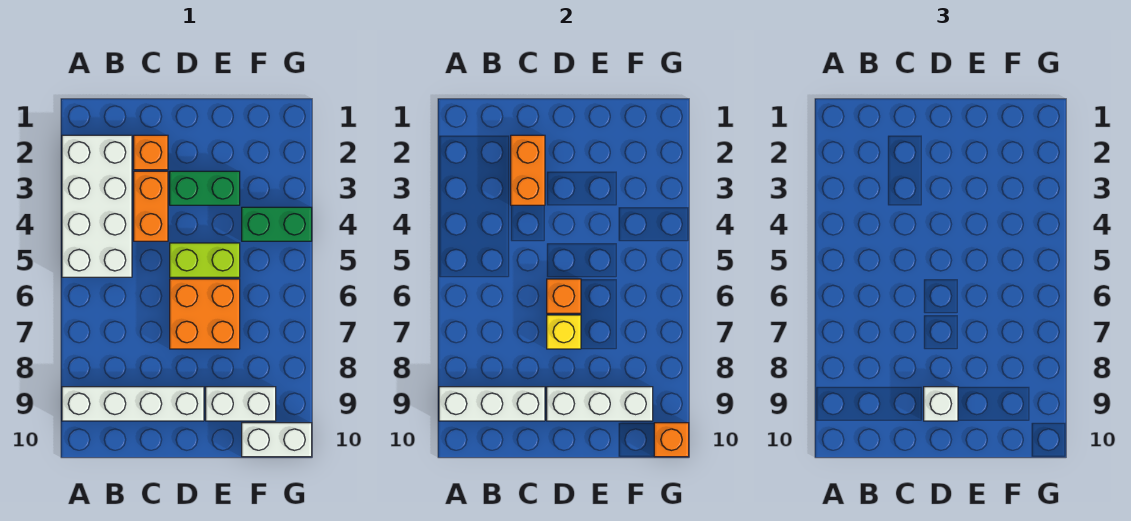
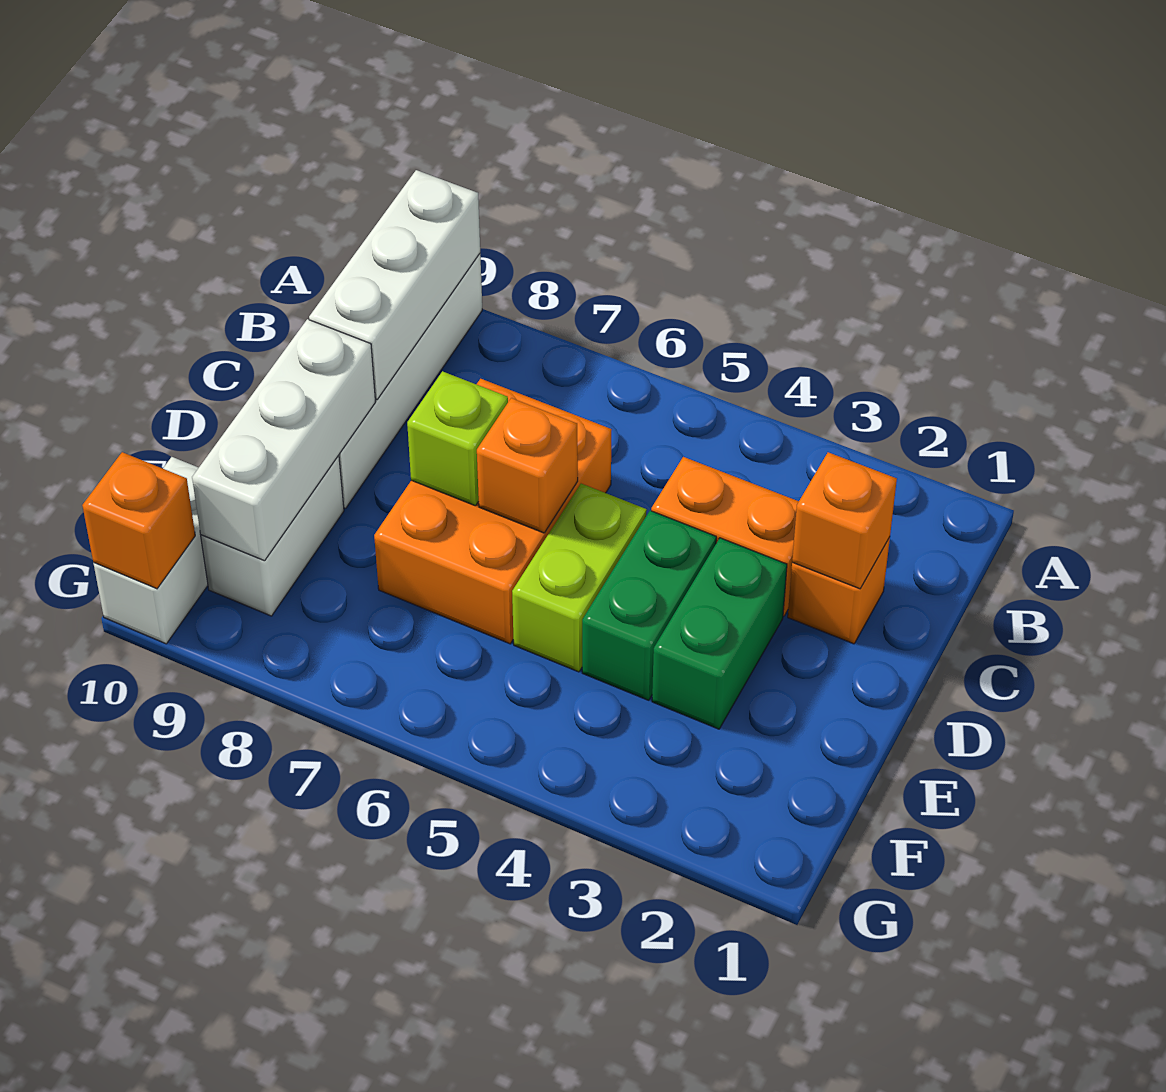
white 2x4 brick [62,135,132,277] -> none
orange 1x2 brick [511,135,545,205] -> orange 1x1 brick [792,452,897,589]
orange 2x2 brick [170,279,240,349] -> orange 2x3 brick [374,379,612,644]
yellow 1x1 brick [547,315,581,349] -> lime 1x1 brick [407,371,508,506]
white 1x1 brick [924,387,958,421] -> none
green 1x2 brick [242,207,312,241] -> green 1x2 brick moved to [582,511,716,700]

